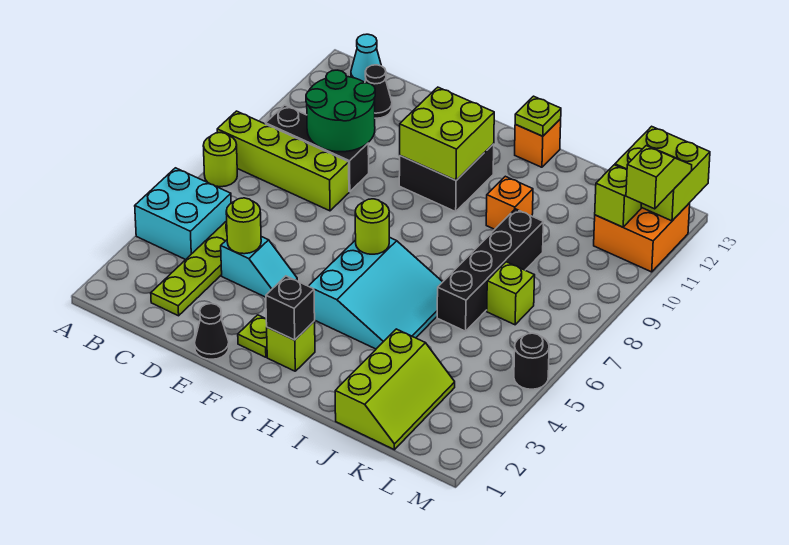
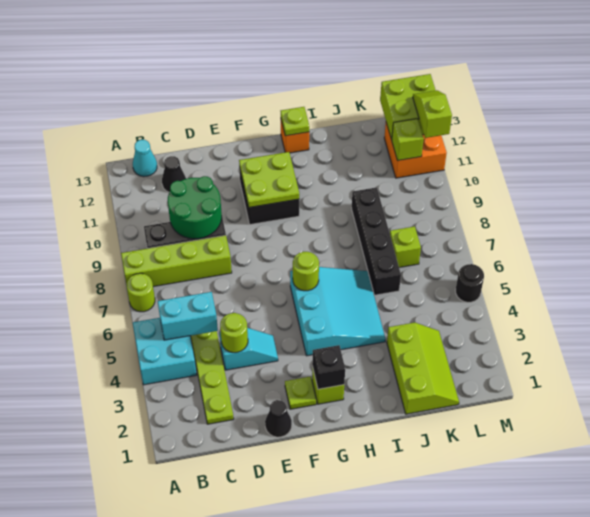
none -> cyan 1x2 brick [158,292,218,340]
lime 2x2 brick [400,87,494,180] -> lime 2x2 plate [239,152,299,207]
orange 1x1 brick [486,176,533,229] -> none

